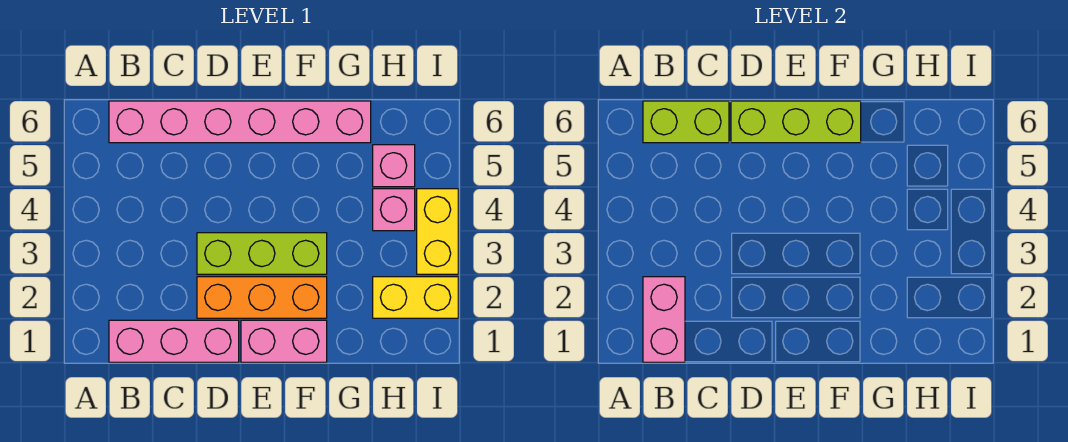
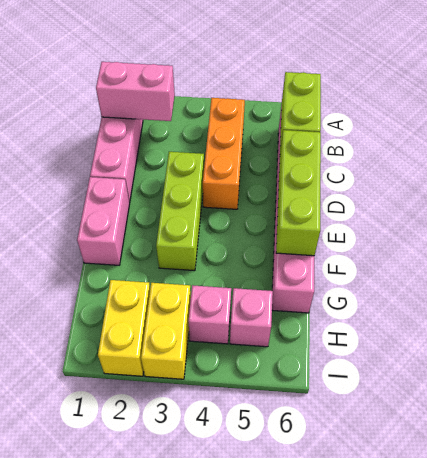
orange 1x3 brick [197,277,327,318] -> orange 1x3 brick moved to [203,98,245,209]
yellow 1x2 brick [417,189,458,274] -> yellow 1x2 brick turned to [141,283,191,379]

